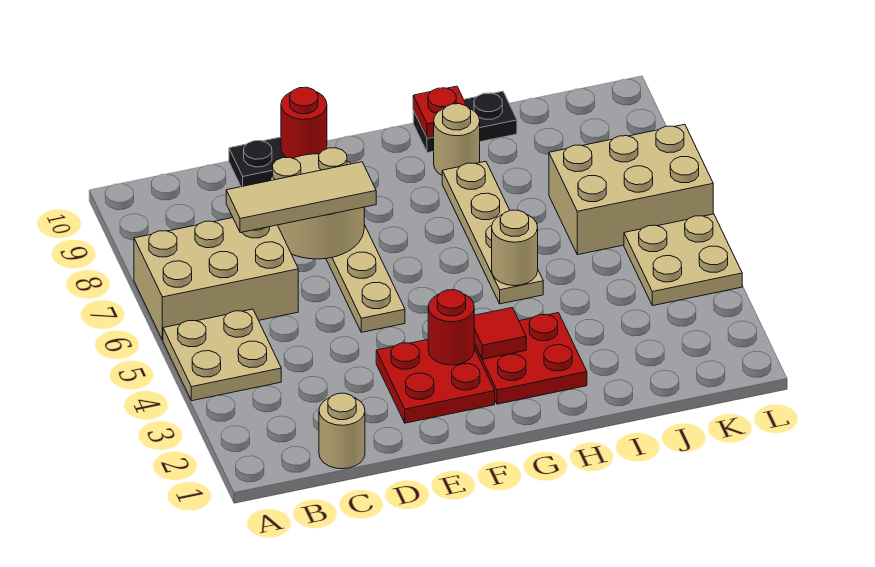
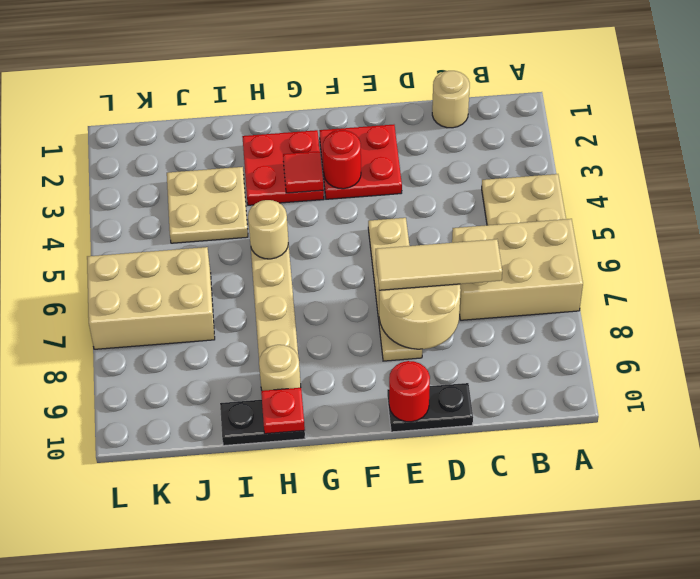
tan 2x2 plate [624,214,742,306] -> tan 2x2 plate moved to [167,167,248,243]

